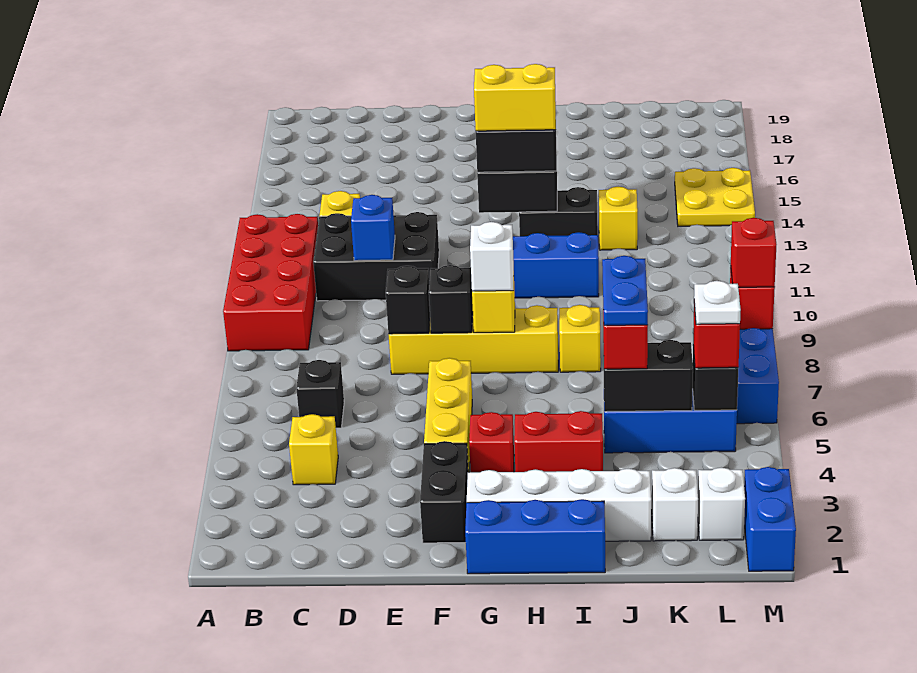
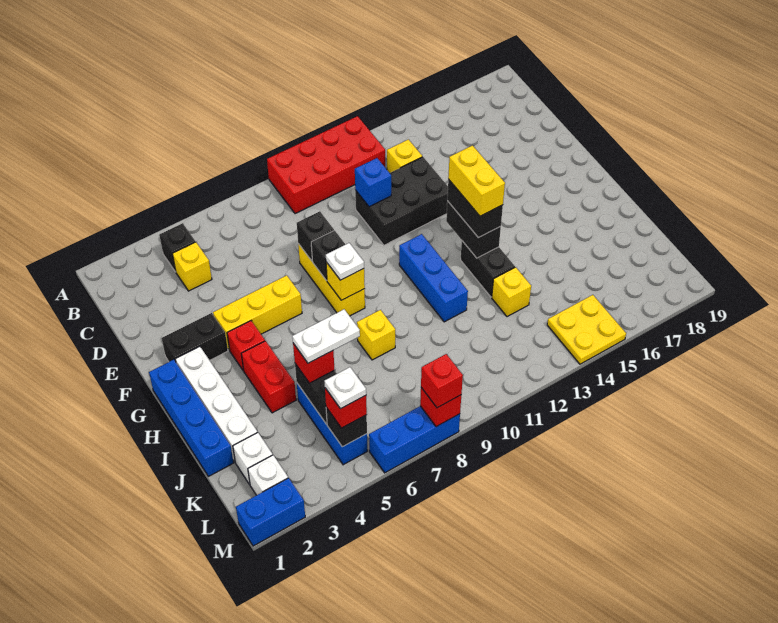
black 1x1 brick [296,360,344,428] -> black 1x1 brick moved to [159,223,195,272]
black 2x3 brick [313,212,439,301] -> black 2x3 brick turned to [355,157,448,245]
yellow 1x4 brick [388,305,558,374] -> yellow 1x3 brick [298,244,365,316]
blue 1x3 brick [465,499,605,574] -> blue 1x4 brick [149,360,234,476]
white 1x1 brick [470,222,514,291] -> white 1x1 plate [326,243,364,280]
blue 1x2 plate [602,256,648,325] -> white 1x2 plate [292,309,360,363]

